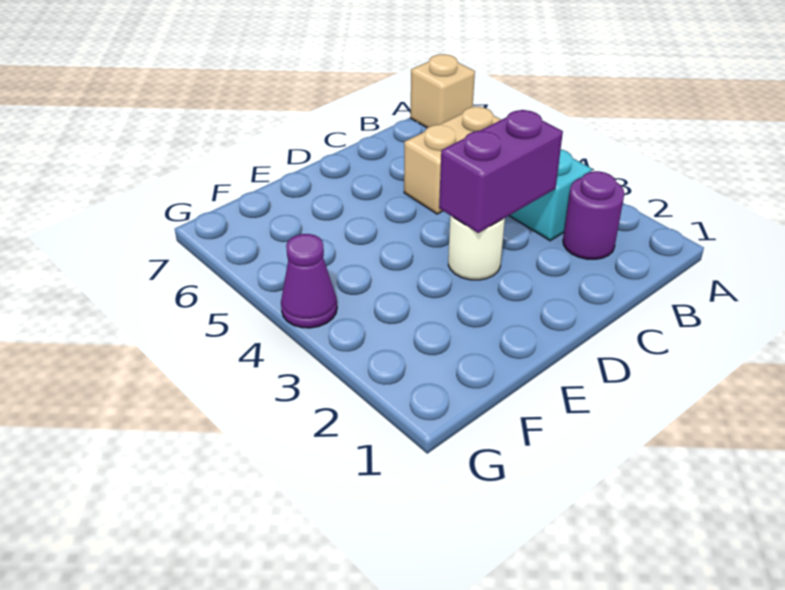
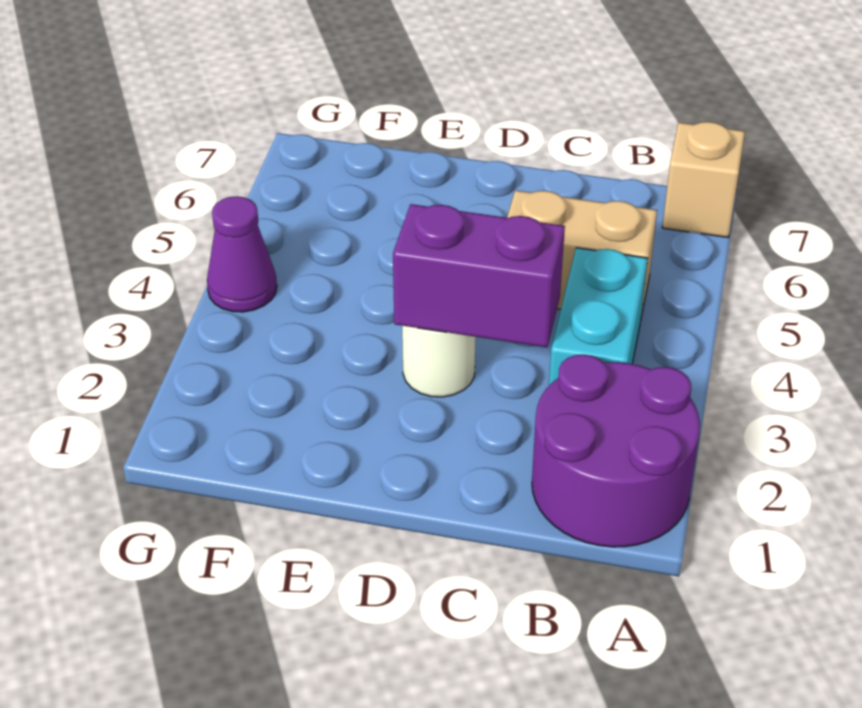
purple 1x1 round brick [563,171,624,259] -> purple 2x2 round brick [532,355,700,547]

